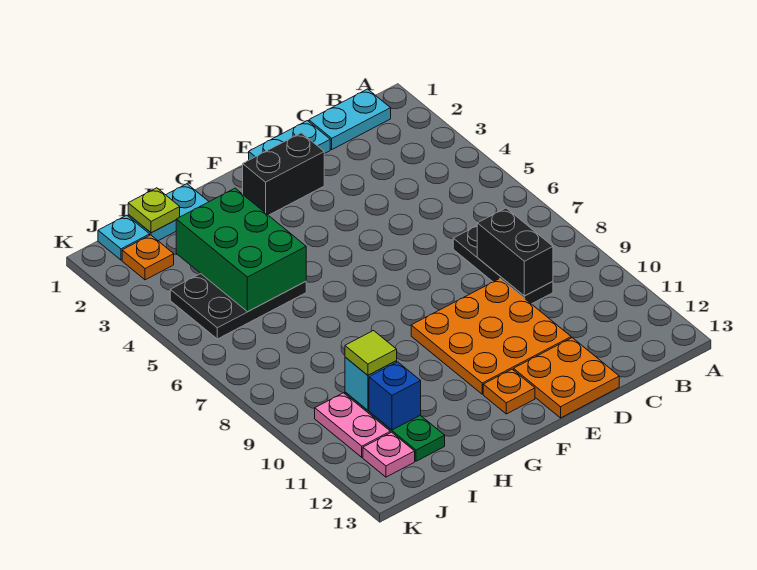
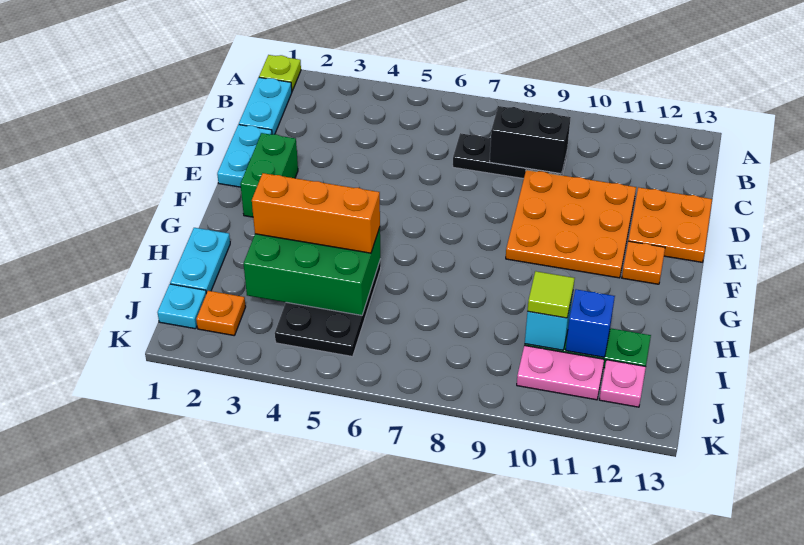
black 1x2 brick [243,133,324,215] -> green 1x2 brick [240,133,298,217]
none -> orange 1x3 brick [252,173,380,253]
lime 1x1 plate [128,188,180,233] -> lime 1x1 plate moved to [259,55,301,91]

